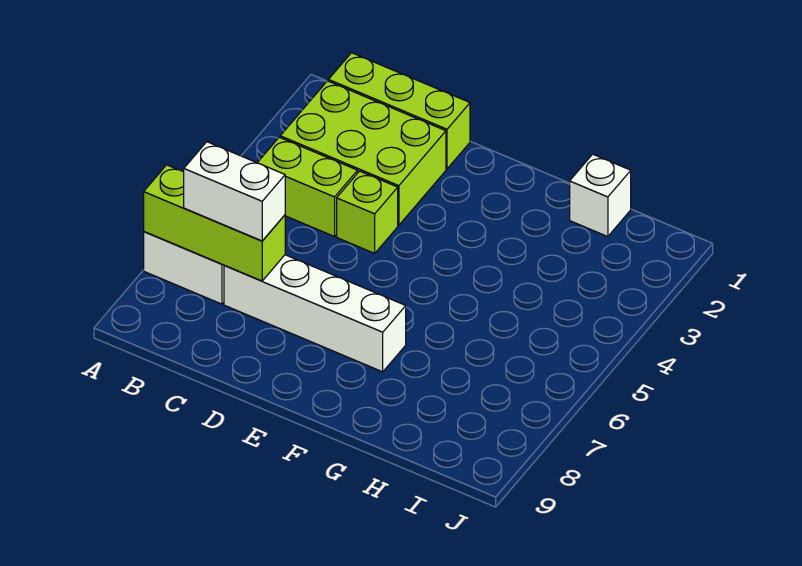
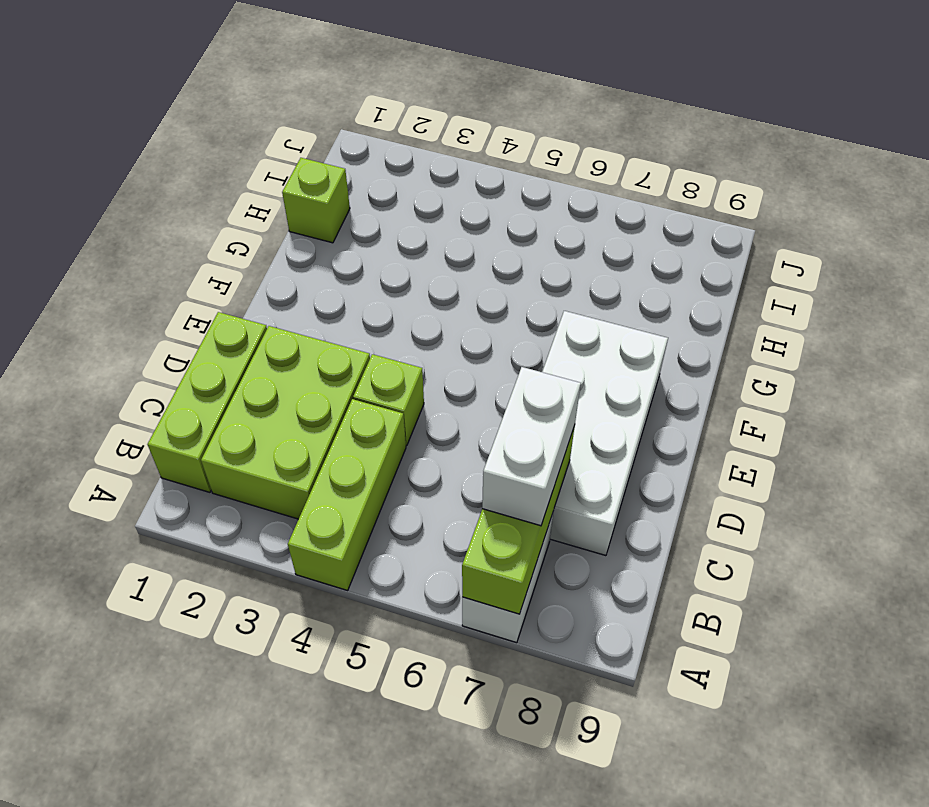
lime 1x2 brick [257,137,358,237] -> lime 1x3 brick [288,399,406,590]
white 1x4 brick [224,255,406,372] -> white 2x4 brick [542,311,668,556]
white 1x1 brick [570,154,631,237] -> lime 1x1 brick [282,158,350,243]

